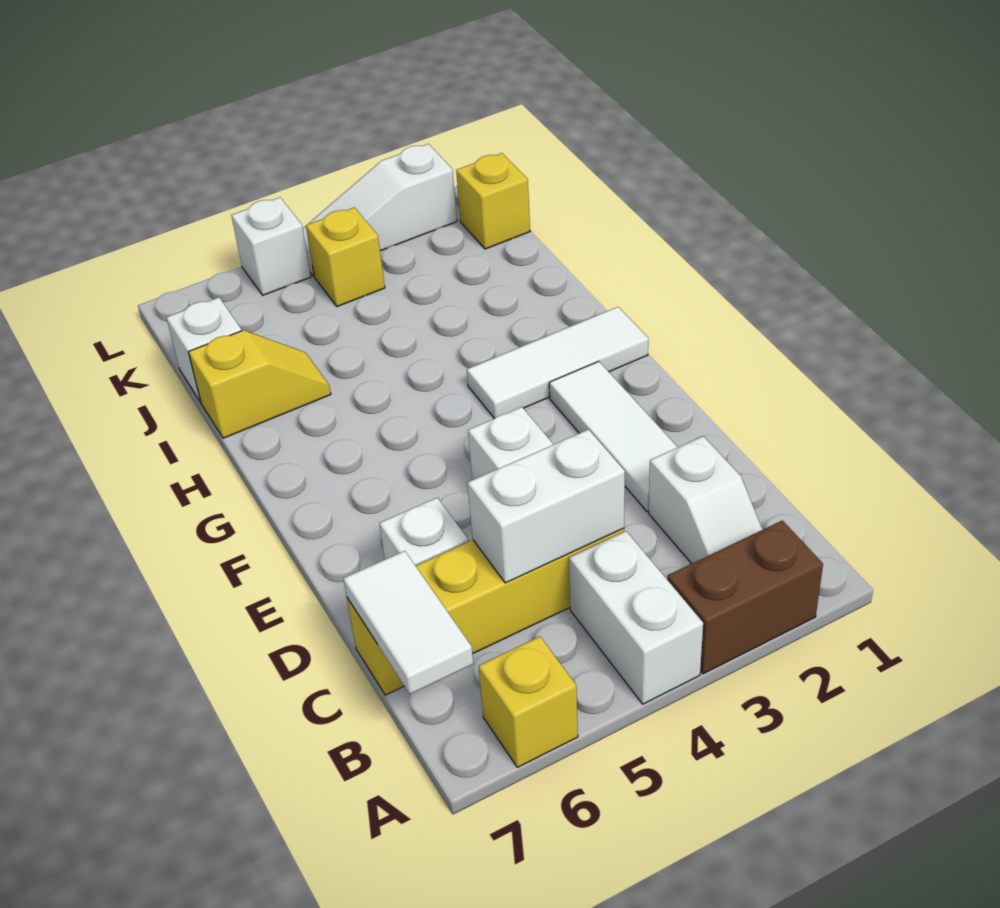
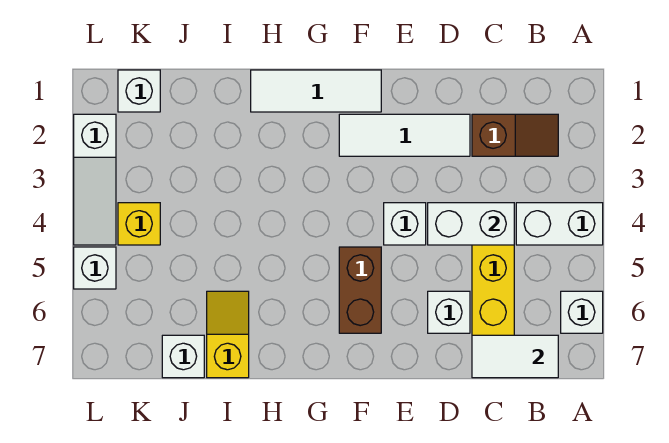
brown 1x2 brick [667,520,823,674] -> brown 1x2 brick moved to [339,247,381,333]
yellow 1x1 brick [478,636,578,767] -> white 1x1 brick [561,291,603,333]
white 1x2 slope [649,436,762,564] -> brown 1x2 slope [472,114,558,156]
white 1x2 brick [467,429,625,583] -> white 1x2 brick turned to [428,203,514,245]
white 1x3 tile [467,307,648,419] -> white 1x3 tile turned to [251,70,381,112]
yellow 1x1 brick [456,153,530,249] -> white 1x1 brick [118,70,160,112]

